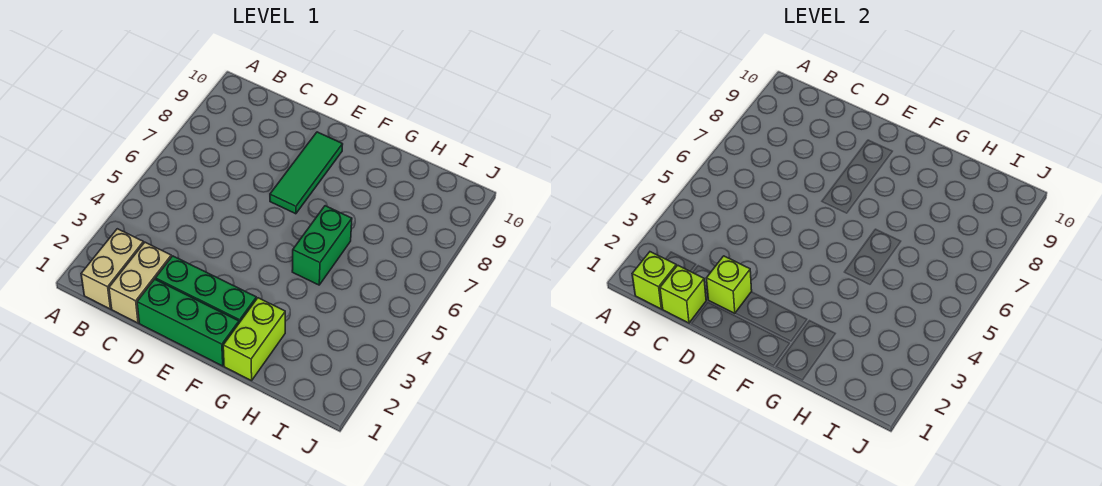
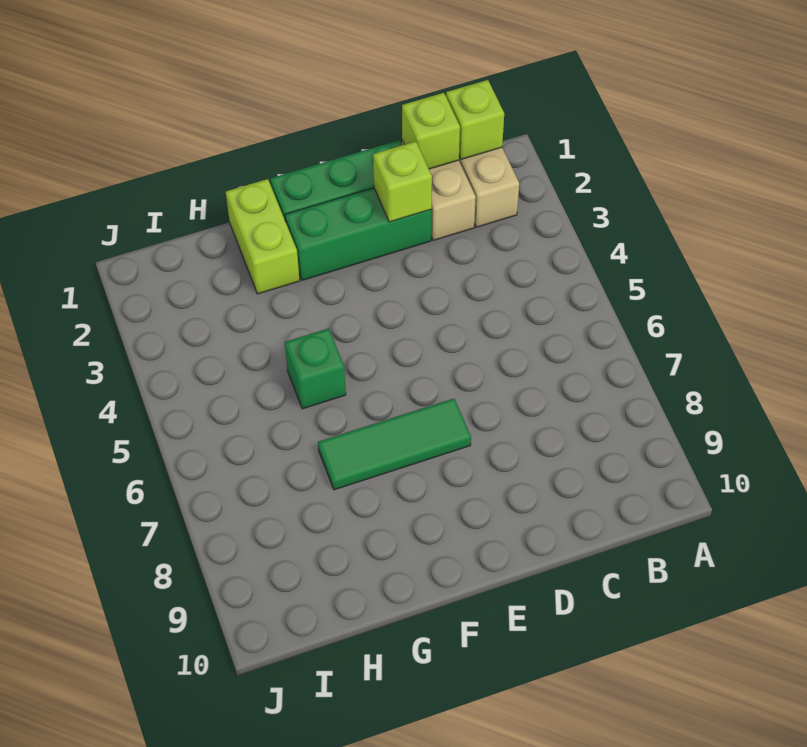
green 1x3 tile [270,132,343,214] -> green 1x3 tile turned to [318,399,471,490]
green 1x2 brick [292,206,352,285] -> green 1x1 brick [285,328,346,409]

